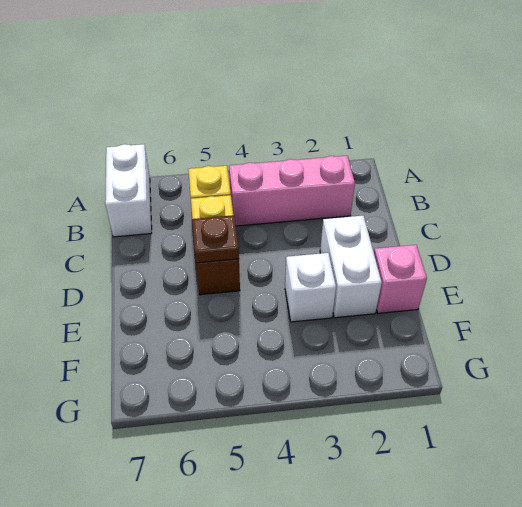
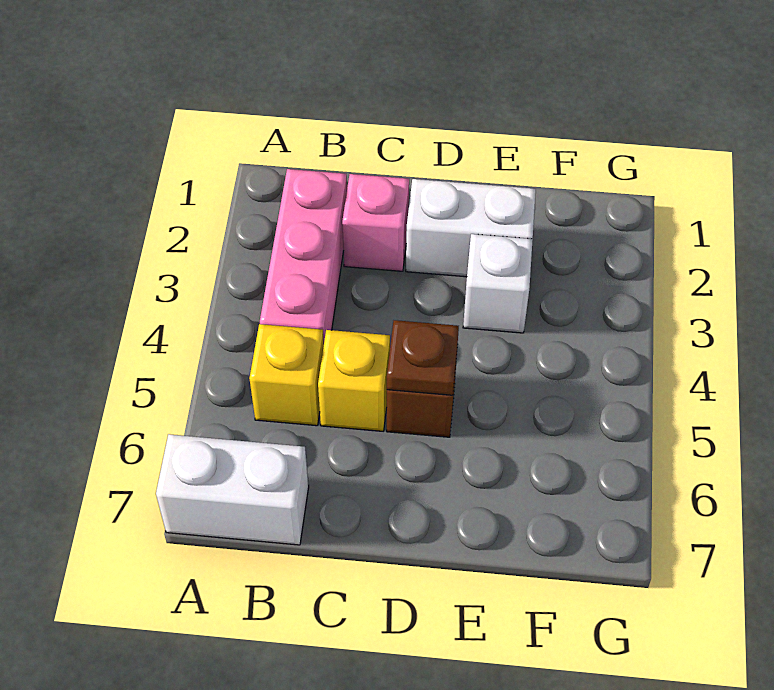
pink 1x1 brick [374,245,427,313] -> pink 1x1 brick moved to [342,174,409,271]

